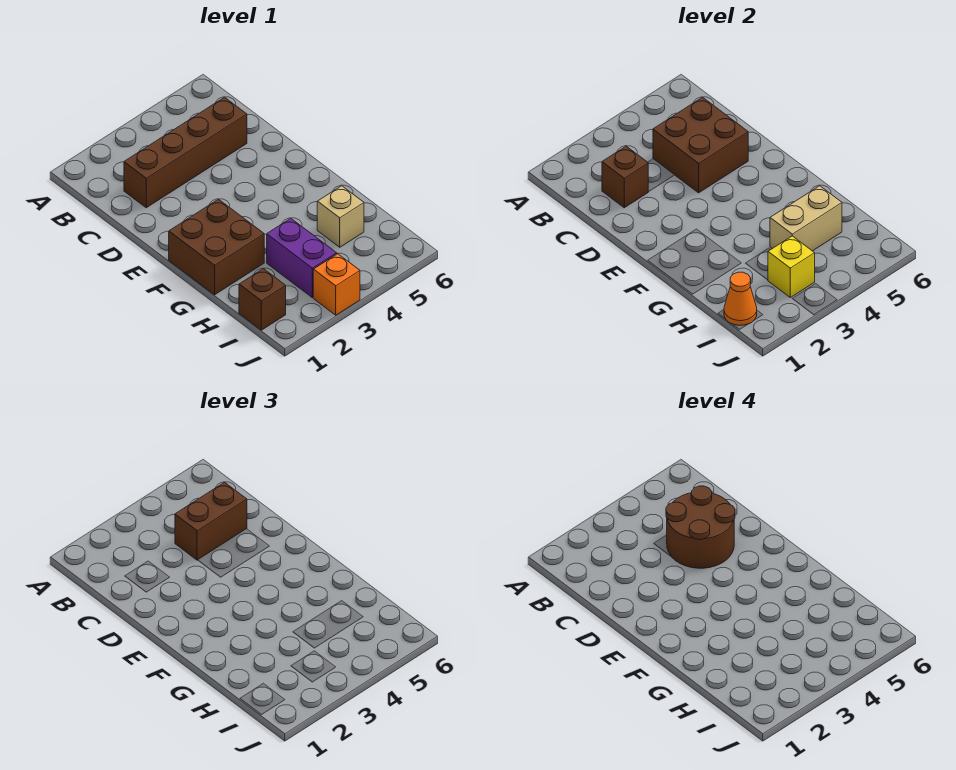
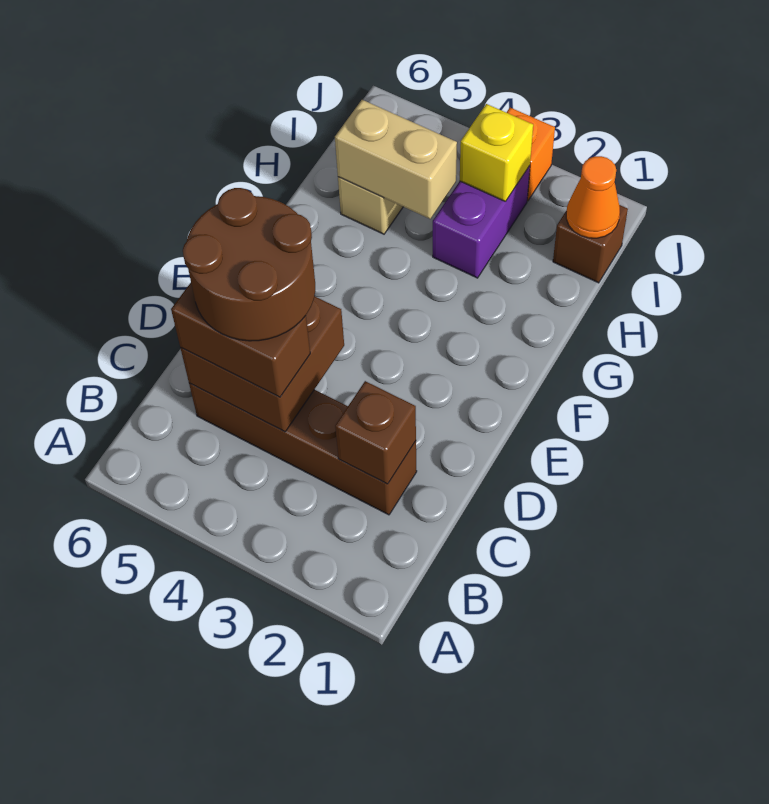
brown 2x2 brick [169,199,264,295] -> none

